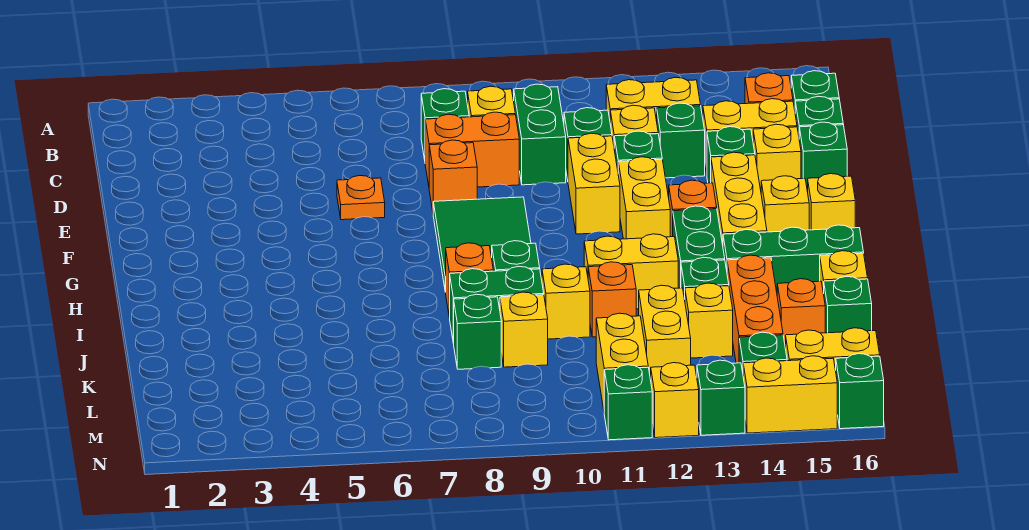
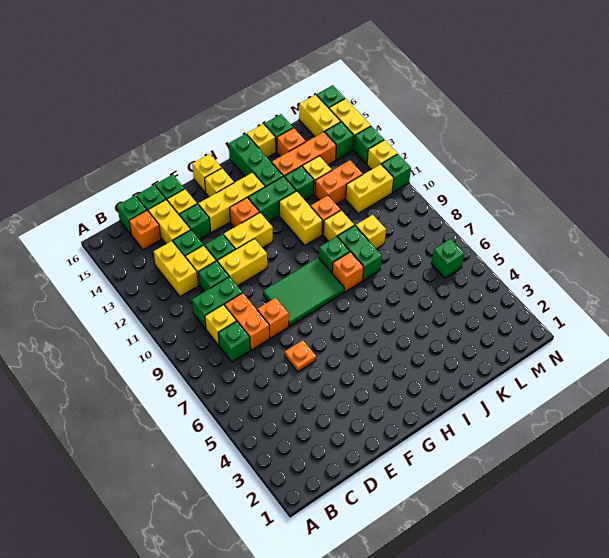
green 1x1 brick [454,294,501,369] -> green 1x1 brick moved to [431,239,464,278]
yellow 1x2 brick [639,285,691,380] -> orange 1x2 brick [315,160,363,204]

